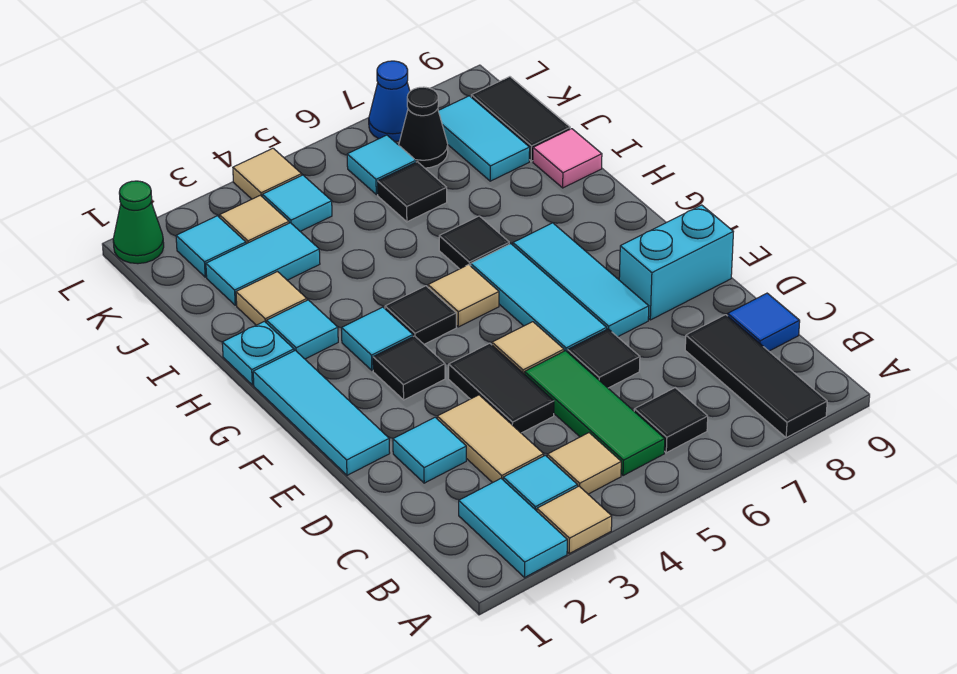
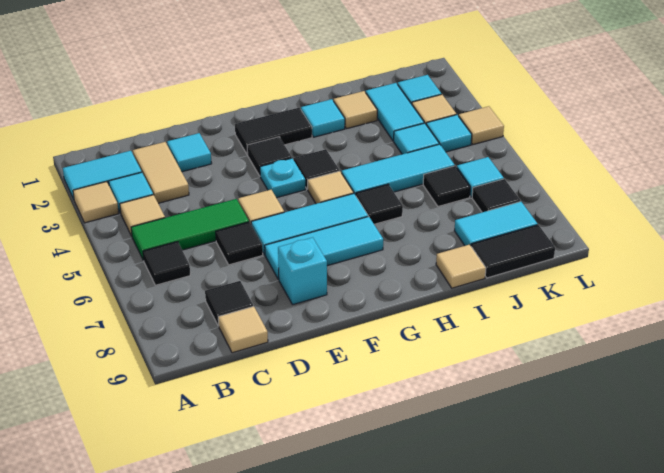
black 1x3 tile [685,315,827,438] -> black 1x1 tile [205,281,253,326]
tan 1x2 tile [437,395,544,483] -> tan 1x2 tile turned to [133,142,189,203]
blue 1x1 tile [728,293,800,351] -> tan 1x1 tile [218,306,268,353]
black 1x2 tile [449,343,554,433] -> black 1x2 tile moved to [235,108,312,155]
cyan 1x3 tile [253,350,390,475] -> cyan 1x3 tile moved to [342,144,455,195]
cyan 1x2 brick [619,205,733,320] -> cyan 1x1 brick [278,237,327,305]
cyan 1x1 tile [342,307,413,370] -> cyan 1x1 tile moved to [394,123,439,154]
cyan 1x1 plate [222,321,294,385] -> cyan 1x1 plate moved to [260,158,305,198]
pink 1x1 tile [533,129,602,188] -> tan 1x1 tile [436,244,486,288]
black 1x1 cone [399,87,448,168] -> black 1x1 tile [472,179,520,212]
green 1x1 cone [113,181,164,264] -> none
blue 1x1 cone [369,61,410,142] -> none

